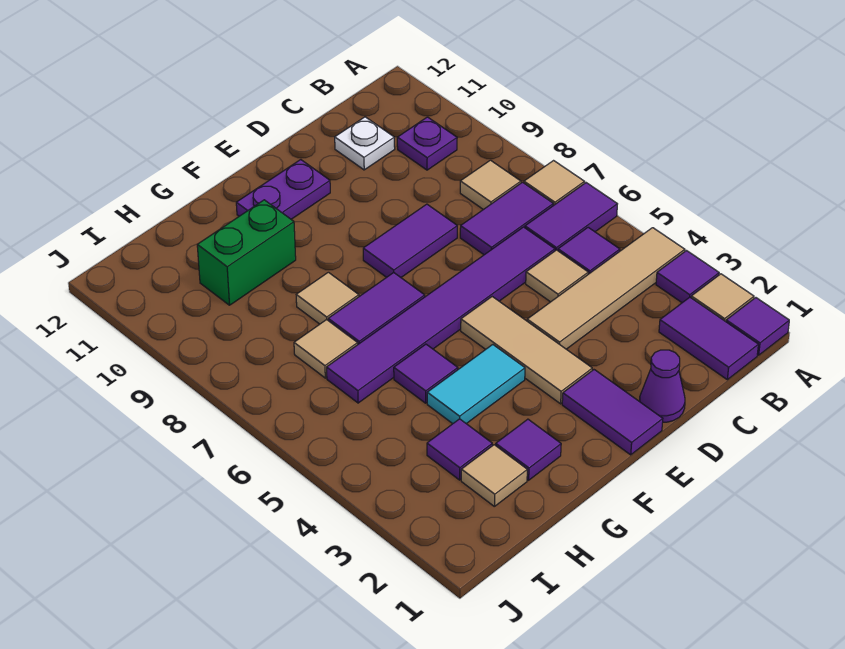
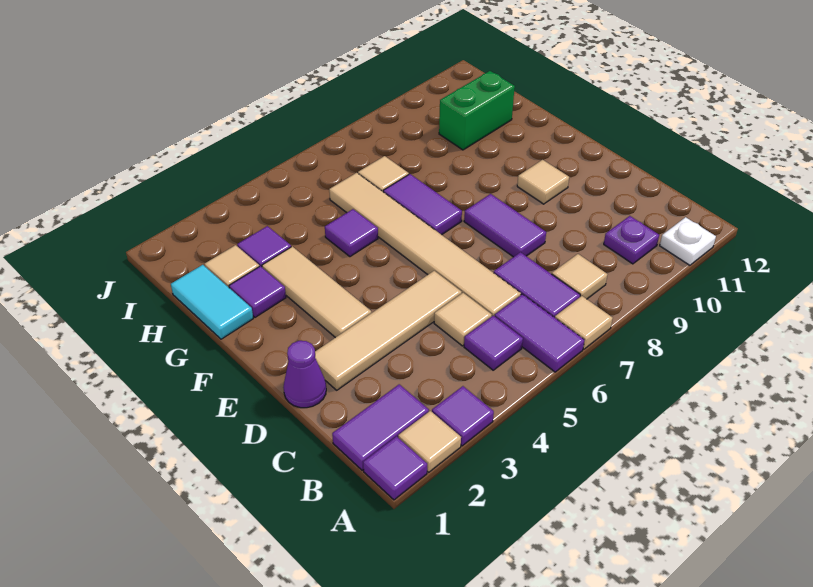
tan 1x4 tile [527,228,685,349] -> tan 1x4 tile turned to [315,271,462,390]
purple 1x6 tile [327,227,555,403] -> tan 1x6 tile [329,173,521,316]
white 1x1 plate [335,117,395,170] -> white 1x1 plate moved to [660,217,716,265]
purple 1x2 tile [562,370,663,455] -> none
tan 1x3 tile [461,297,592,404] -> tan 1x3 tile turned to [262,246,372,338]
purple 1x2 plate [236,160,330,219] -> none
cyan 1x2 tile [427,345,525,424] -> cyan 1x2 tile moved to [171,265,253,339]
tan 1x1 tile [296,272,359,324] -> tan 1x1 tile moved to [517,160,569,204]
green 1x2 brick [197,200,296,305] -> green 1x2 brick turned to [439,71,515,150]

